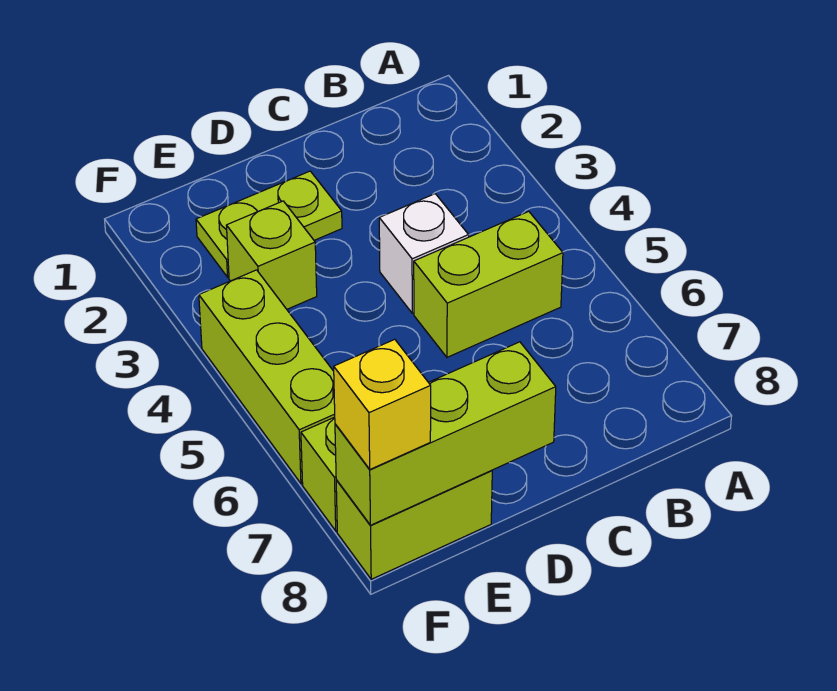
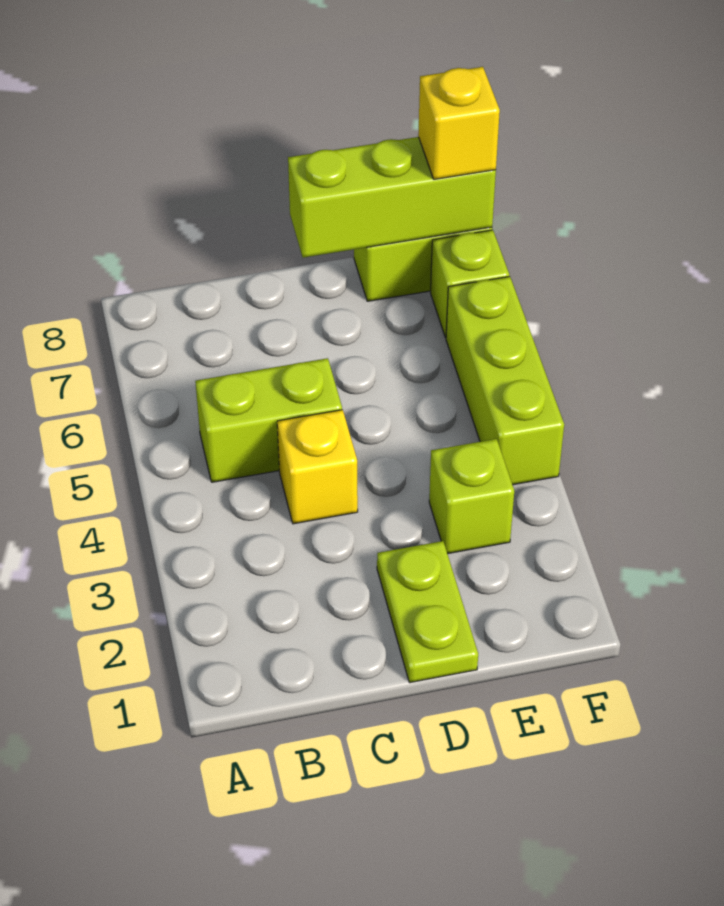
white 1x1 brick [379,194,469,313] -> yellow 1x1 brick [277,410,358,524]
lime 1x2 plate [196,171,342,277] -> lime 1x2 plate turned to [377,541,478,683]

